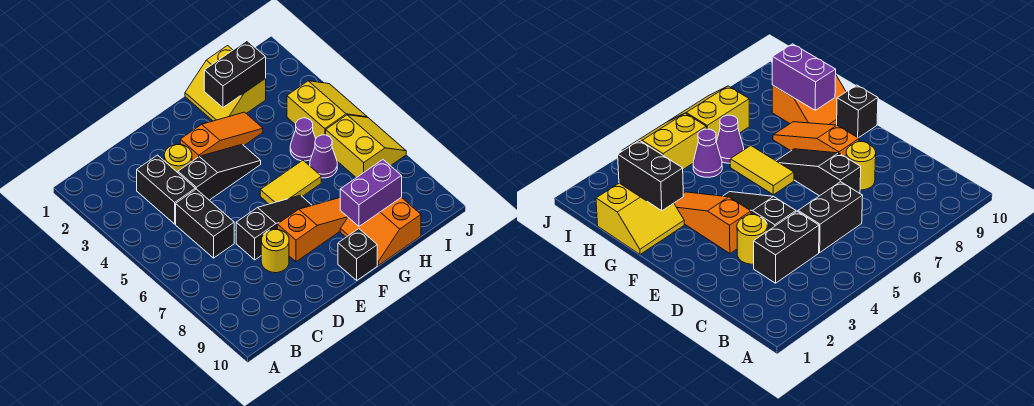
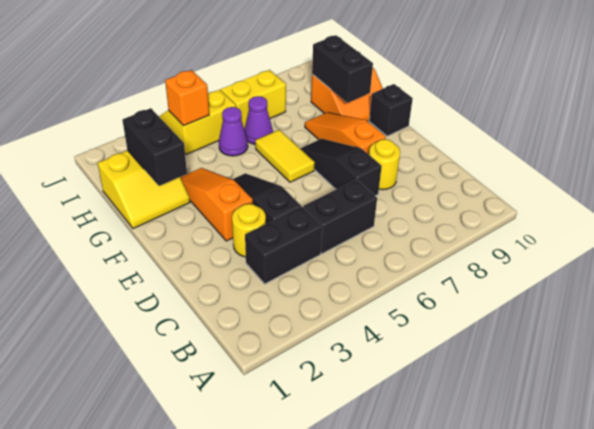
purple 1x2 brick [340,160,402,226] -> black 1x2 brick [312,35,373,103]
none -> orange 1x1 brick [165,70,209,126]

